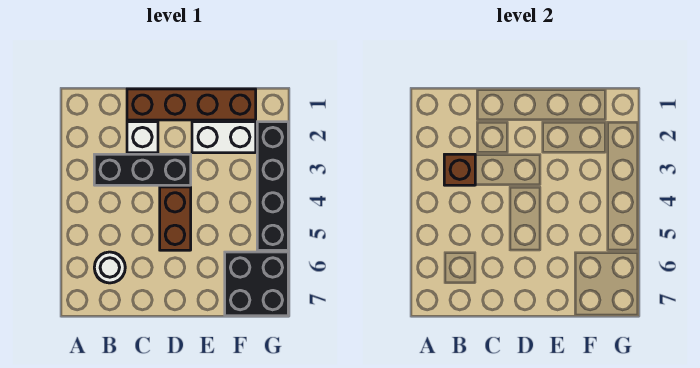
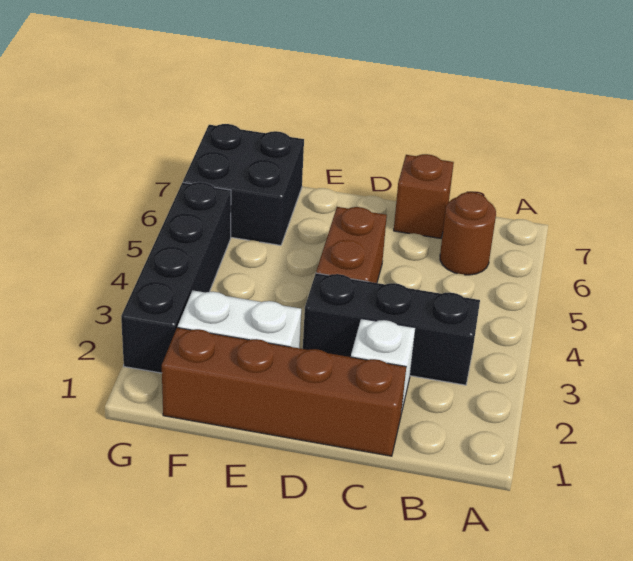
brown 1x1 brick [444,154,475,185] -> brown 1x1 brick moved to [394,154,454,238]
white 1x1 round brick [94,252,125,283] -> brown 1x1 round brick [440,192,496,275]

